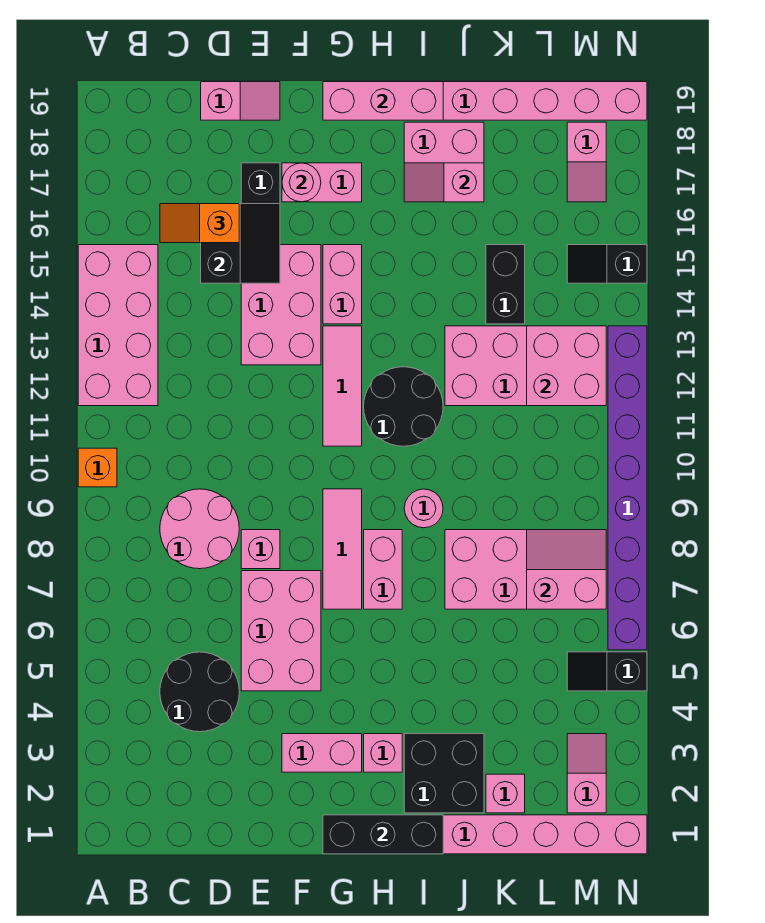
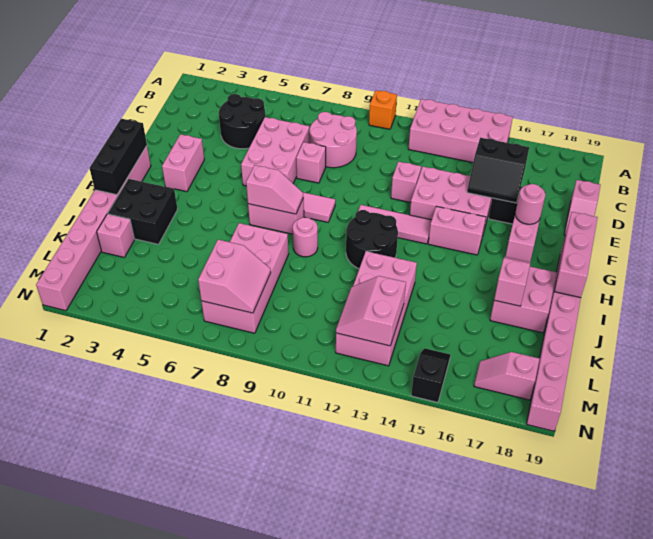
orange 1x2 slope [160,204,239,243] -> none
pink 2x3 brick [241,571,321,691] -> pink 2x3 brick turned to [241,117,310,186]
pink 1x1 brick [364,734,402,772] -> pink 1x1 brick moved to [391,162,421,203]
black 1x2 brick [486,245,525,324] -> none
pink 2x2 brick [527,326,606,406] -> pink 2x2 slope [336,276,406,346]
pink 1x2 slope [567,734,606,813] -> pink 1x2 slope moved to [246,165,303,214]
black 1x2 slope [567,652,647,691] -> none
purple 1x8 brick [608,326,647,650] -> none

